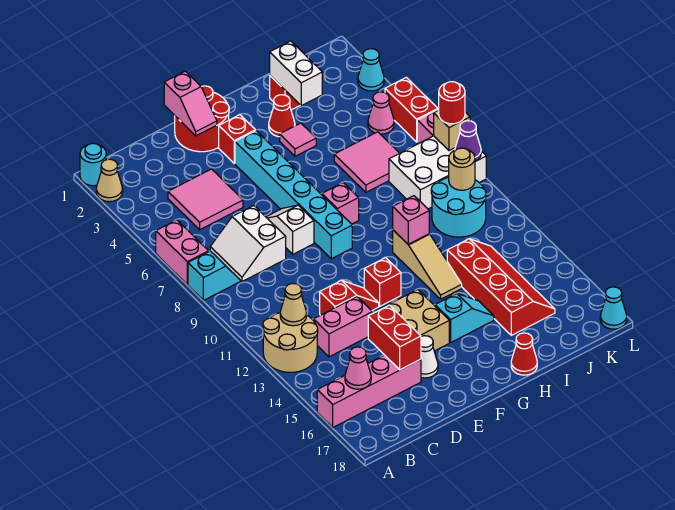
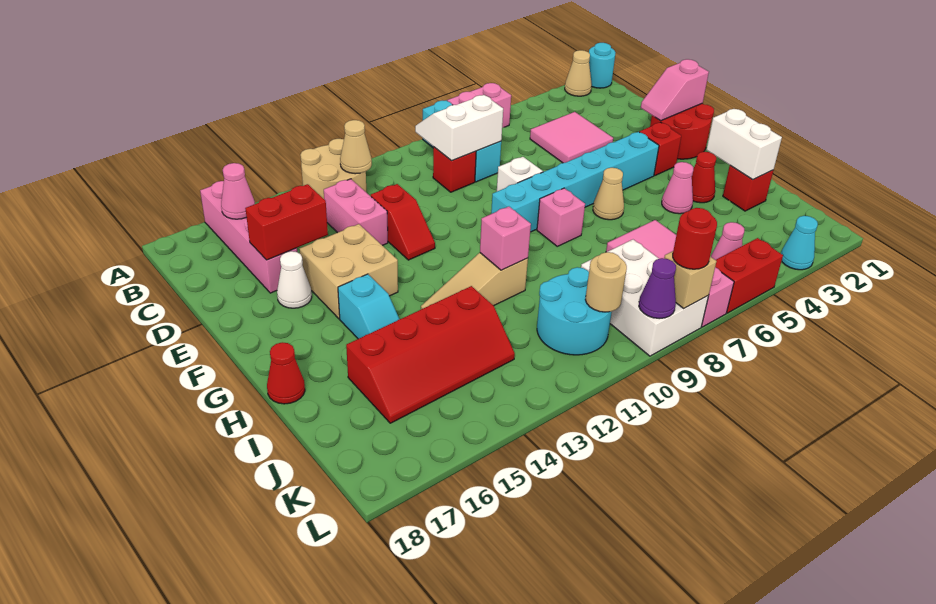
red 1x1 brick [364,258,401,306] -> red 1x1 brick moved to [433,147,476,192]
none -> tan 1x1 cone [593,168,624,220]
pink 1x1 tile [280,123,316,156] -> pink 1x1 cone [662,162,693,214]
white 1x2 brick [270,41,322,106] -> white 1x2 brick turned to [706,109,782,180]
cyan 1x1 cone [600,287,627,329] -> none

